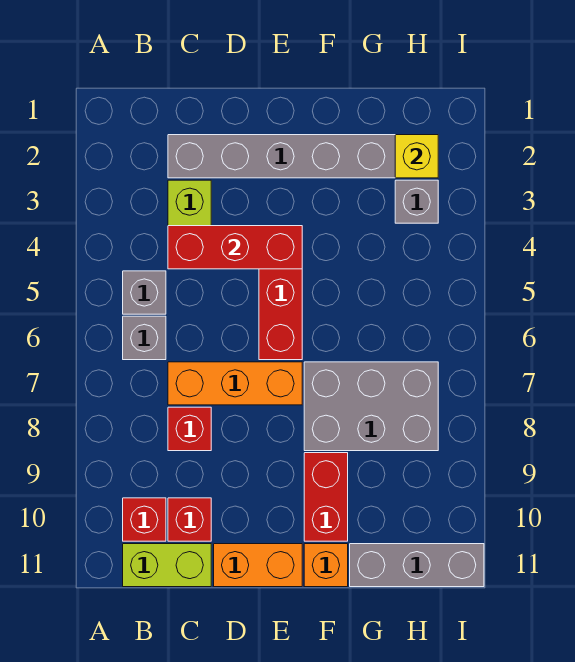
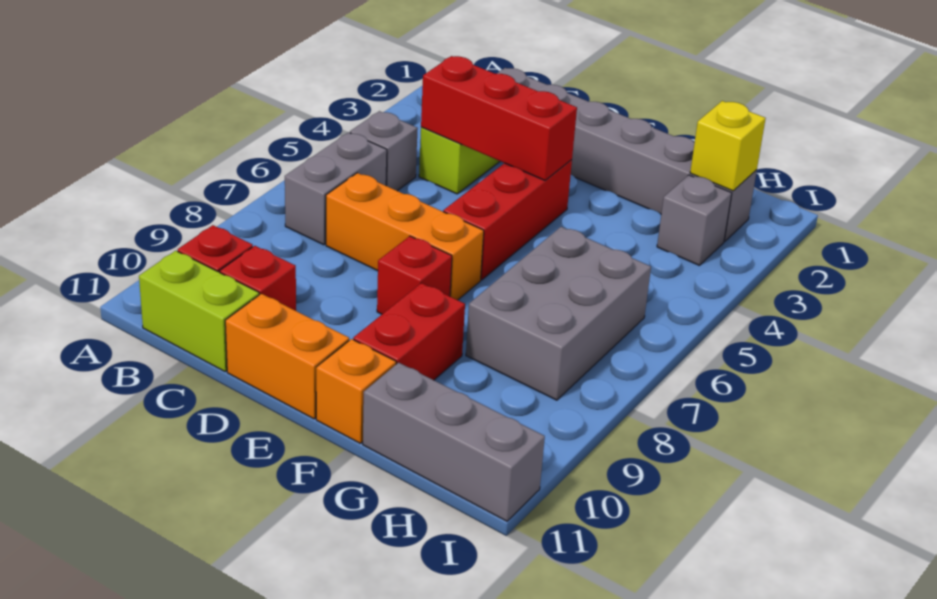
grey 1x1 brick [123,316,166,360] -> grey 1x2 brick [285,132,387,245]
red 1x1 brick [168,407,211,451] -> red 1x1 brick moved to [377,236,452,314]
grey 2x3 brick [304,362,438,451] -> grey 2x3 brick turned to [466,227,651,400]

